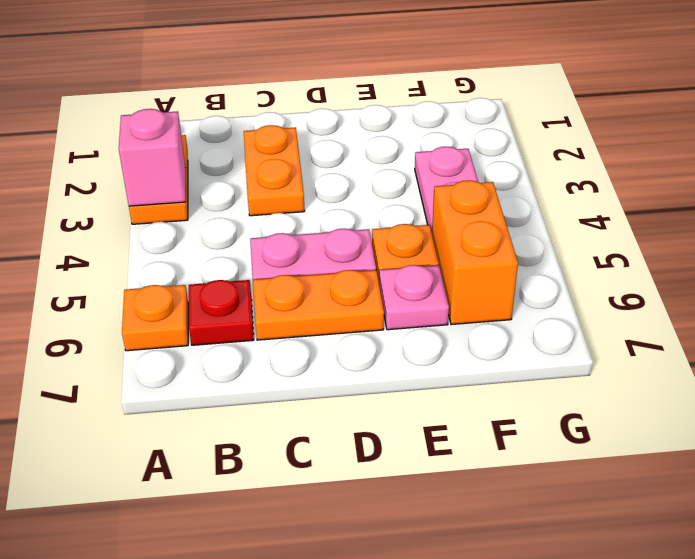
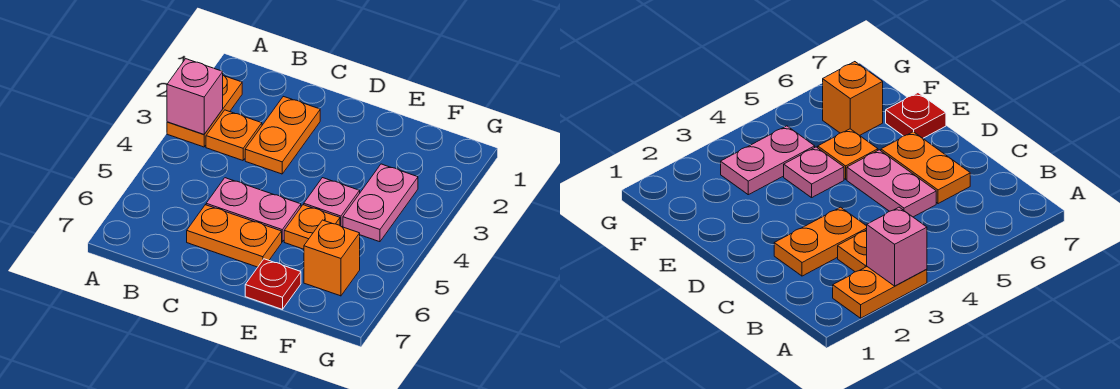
orange 1x1 plate [122,285,188,351] -> orange 1x1 plate moved to [206,110,262,160]
red 1x1 plate [189,280,254,345] -> red 1x1 plate moved to [245,259,301,309]
pink 1x1 plate [379,265,449,330] -> pink 1x1 plate moved to [304,178,360,227]
orange 1x2 brick [432,180,518,325] -> orange 1x1 brick [304,220,360,296]

